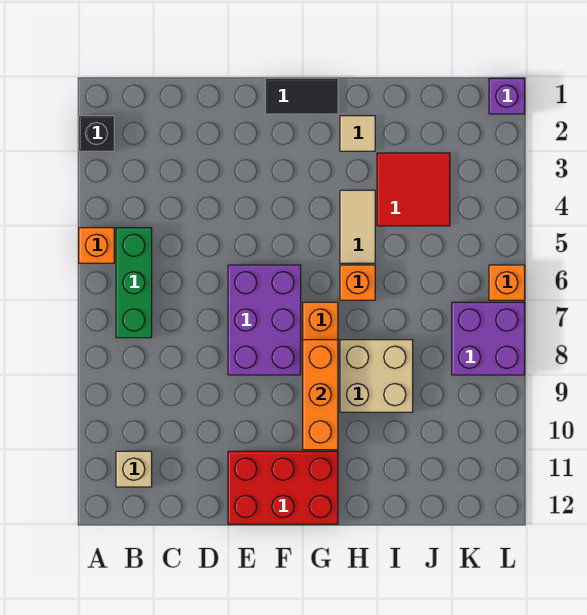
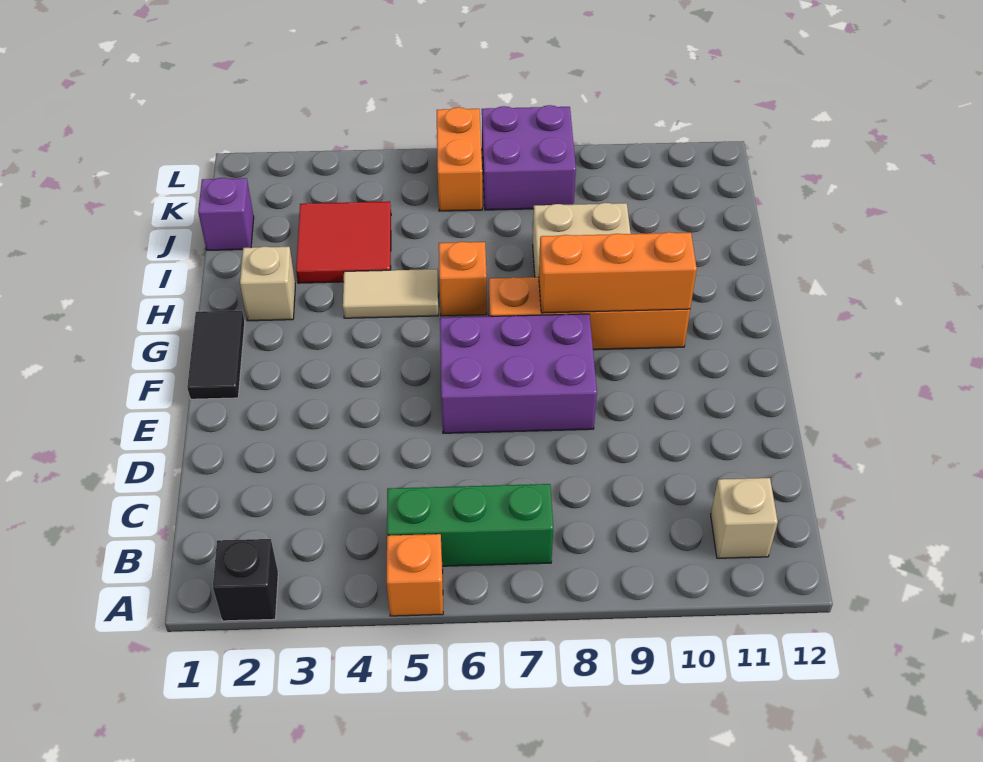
red 2x3 brick [228,451,338,524] -> none
tan 1x1 tile [340,116,375,151] -> tan 1x1 brick [240,246,295,321]
purple 1x1 brick [489,78,525,114] -> purple 1x1 brick moved to [198,178,254,250]
orange 1x1 brick [489,265,525,300] -> orange 1x2 brick [437,107,482,211]

